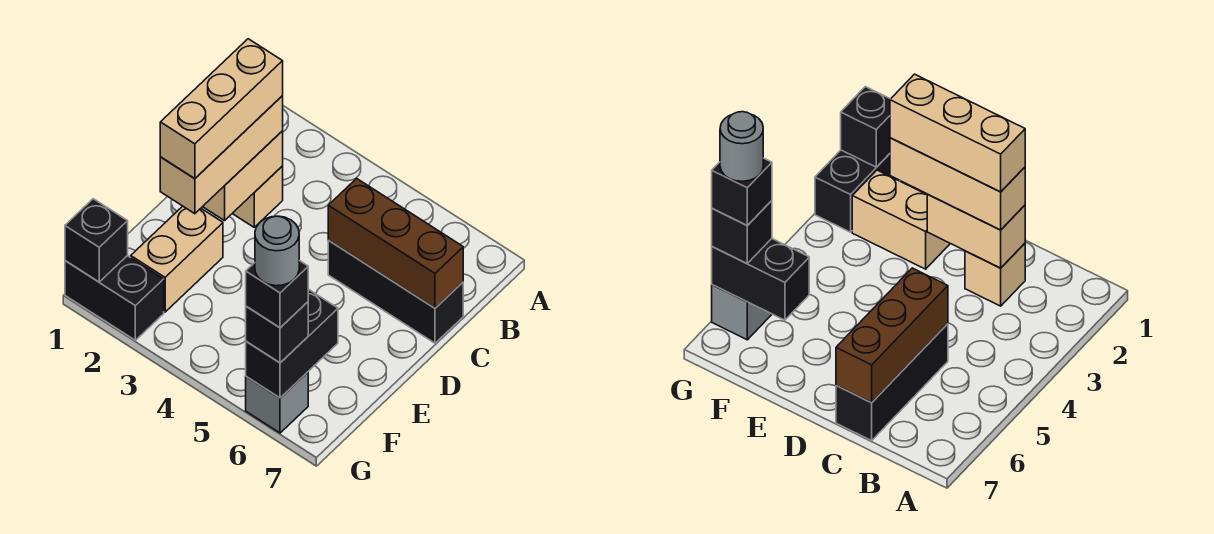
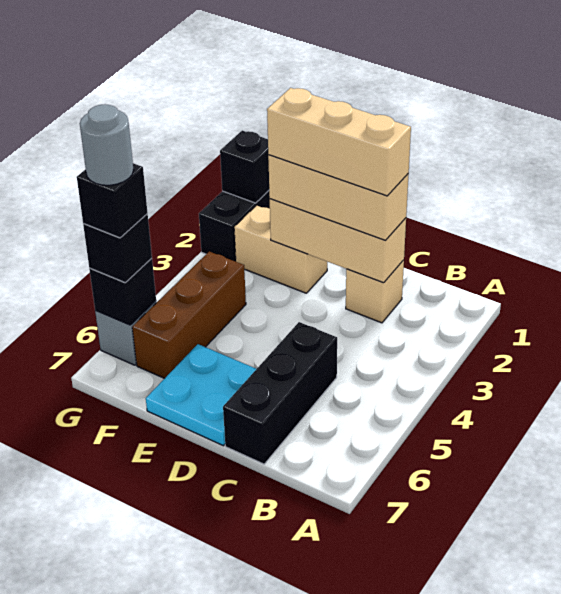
tan 1x2 brick [203,131,283,221] -> tan 1x3 brick [270,199,406,283]
brown 1x3 brick [328,178,463,308] -> brown 1x3 brick moved to [132,252,246,378]
none -> cyan 2x2 plate [146,344,256,446]
black 1x2 brick [246,289,338,398] -> black 1x1 brick [89,258,156,325]

